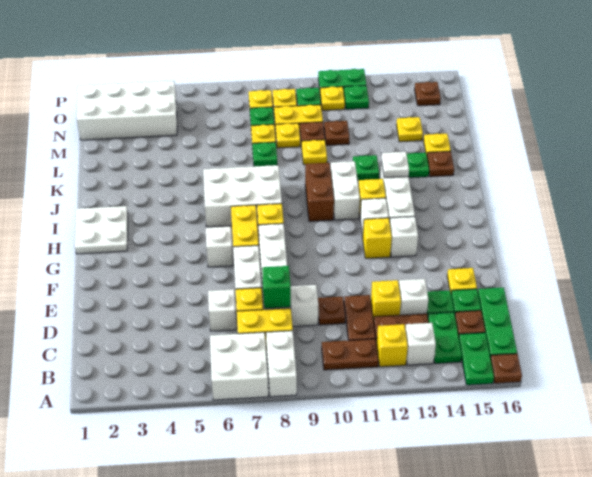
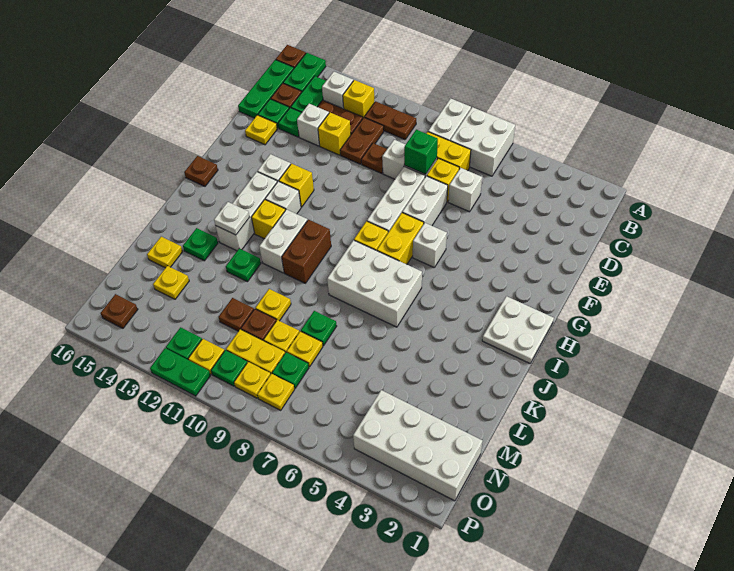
brown 1x1 plate [427,151,454,177] -> brown 1x1 plate moved to [184,156,218,186]

